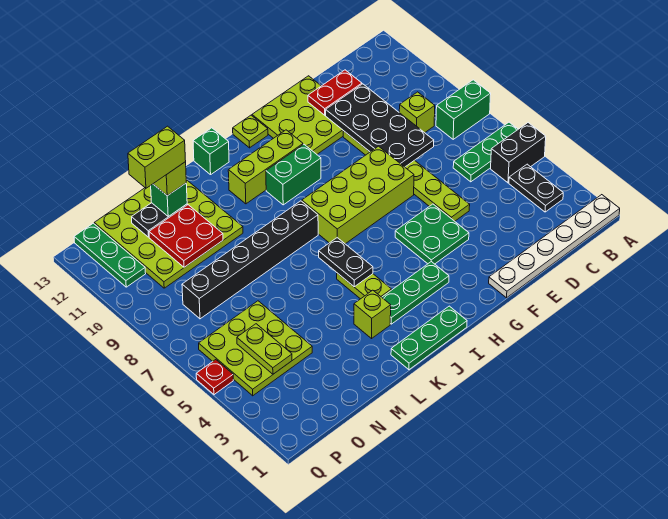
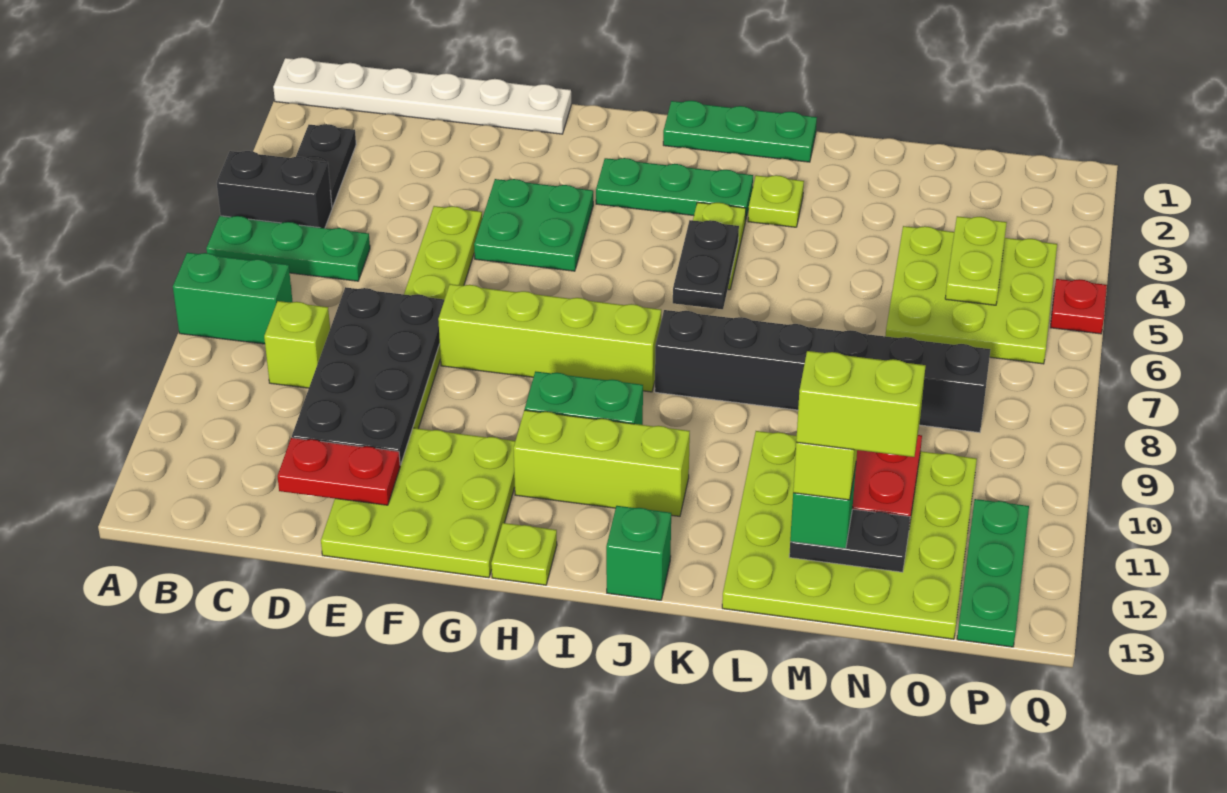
lime 2x4 brick [302,146,414,244] -> lime 1x4 brick [438,284,661,392]
lime 1x1 brick [354,290,391,338] -> lime 1x1 plate [748,175,804,227]

